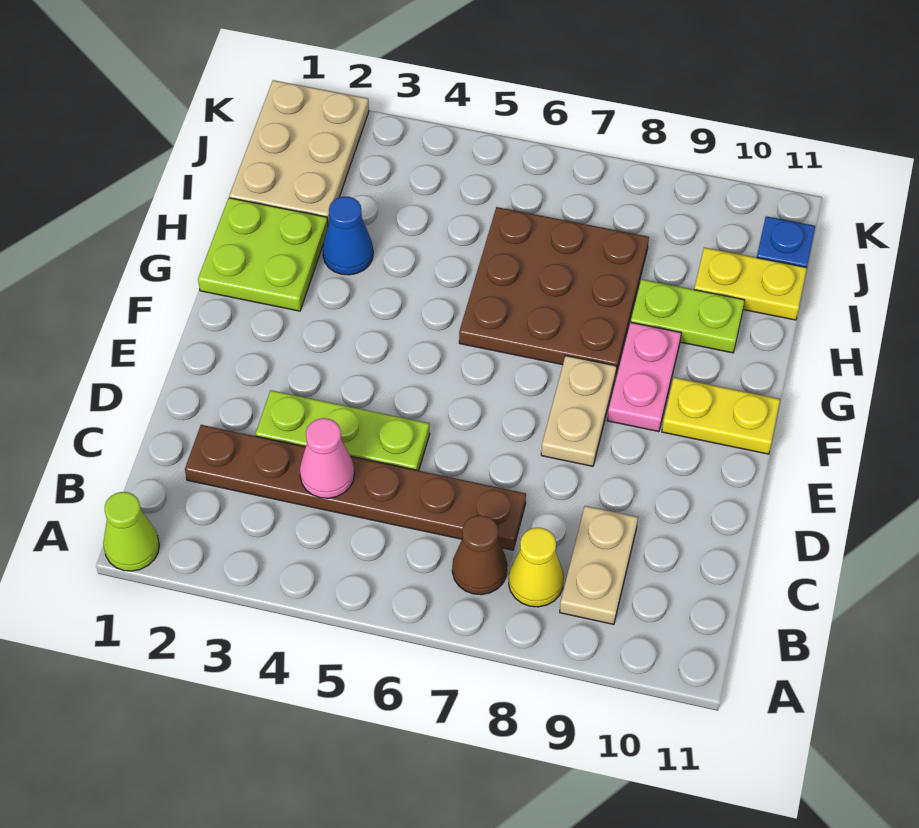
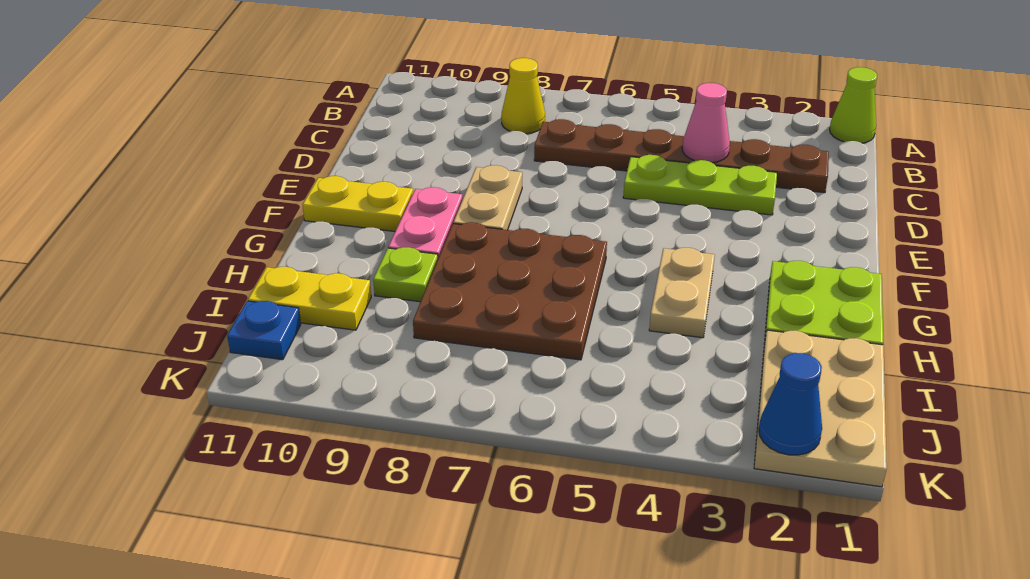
brown 1x1 cone [452,515,507,595] -> none
tan 1x2 plate [560,506,638,624] -> tan 1x2 plate moved to [649,248,715,338]
blue 1x1 cone [323,197,373,275] -> blue 1x1 cone moved to [759,353,822,455]
lime 1x2 plate [631,279,745,353] -> lime 1x1 plate [373,247,438,302]

